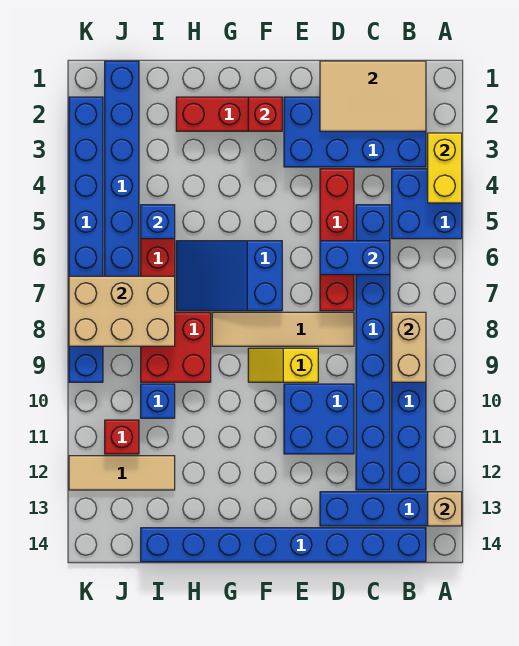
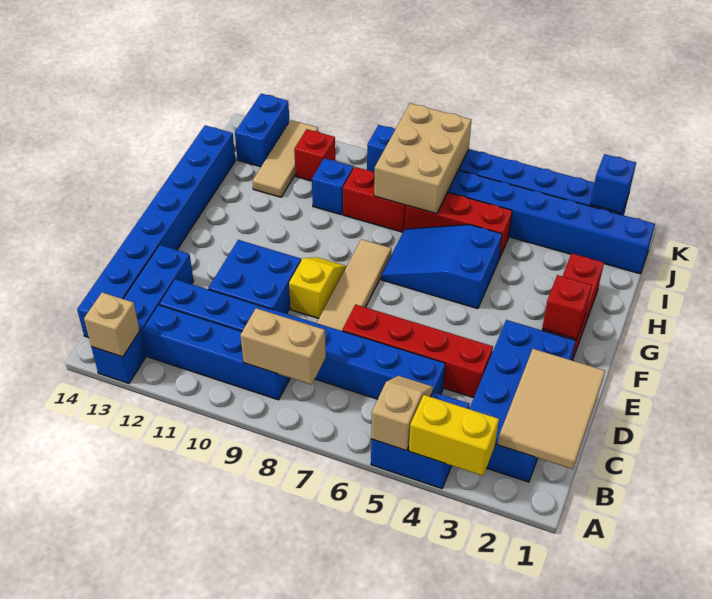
none -> tan 1x2 slope [371,376,433,451]
blue 1x2 brick [320,241,390,275] -> blue 1x2 brick moved to [235,94,289,167]
blue 2x3 slope [176,241,282,311] -> blue 2x3 slope turned to [381,225,502,309]
red 2x2 brick [141,312,211,382] -> red 1x2 brick [343,167,406,232]
blue 1x1 brick [141,205,175,239] -> blue 1x1 brick moved to [590,154,636,213]

